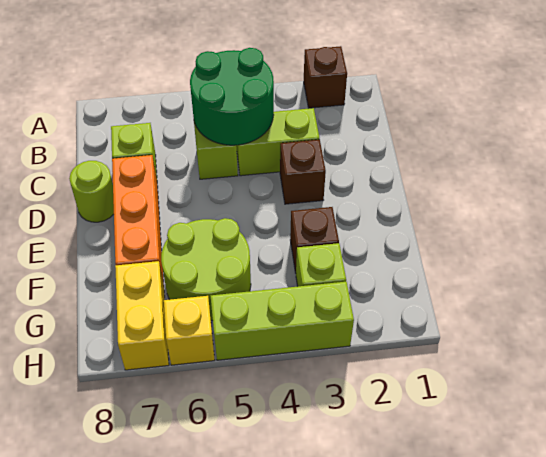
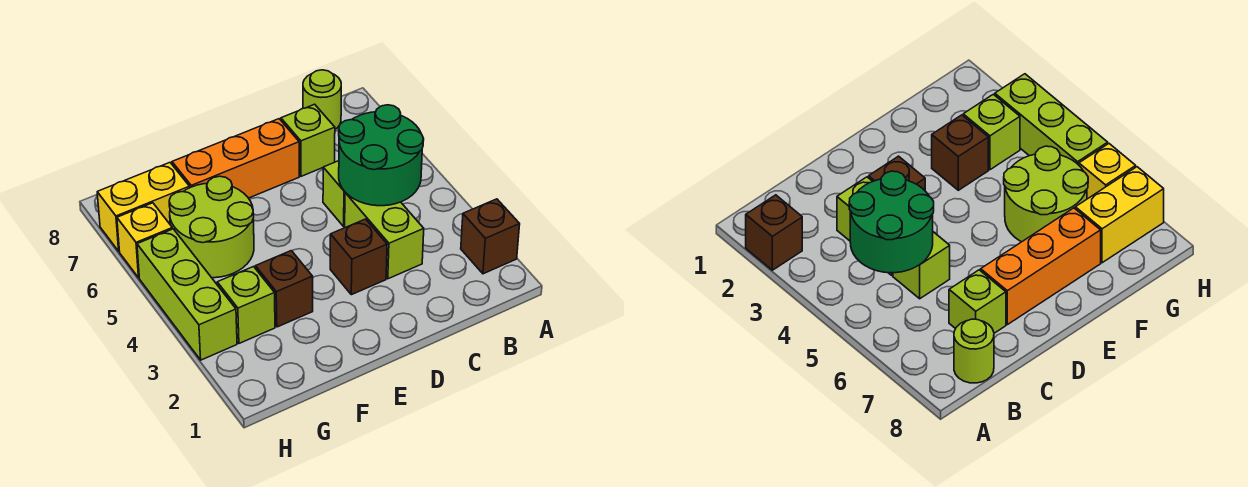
lime 1x1 round brick [69,161,114,222] -> lime 1x1 round brick moved to [303,70,341,129]

